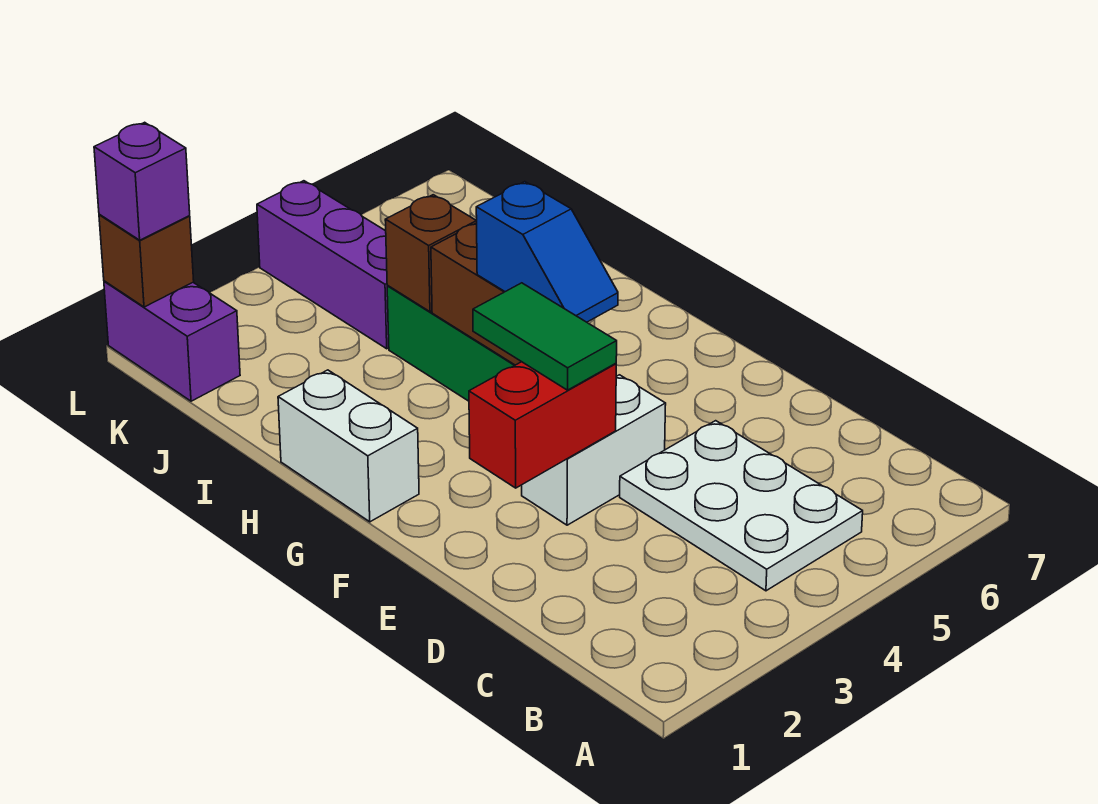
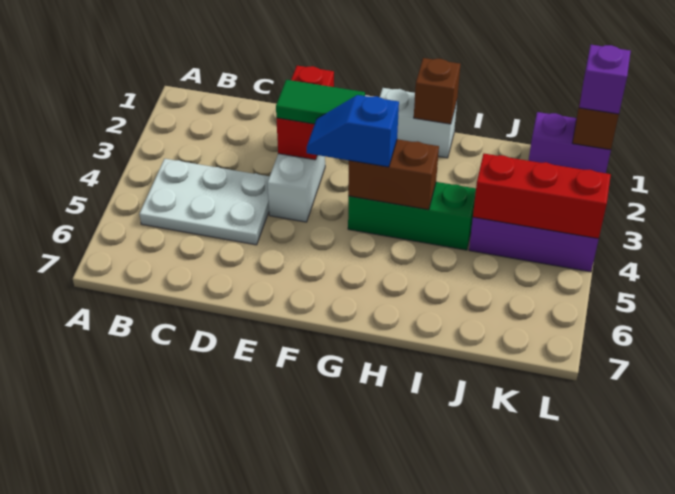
brown 1x1 brick [385,195,477,312] -> brown 1x1 brick moved to [414,58,460,124]
none -> red 1x3 brick [473,154,611,239]

